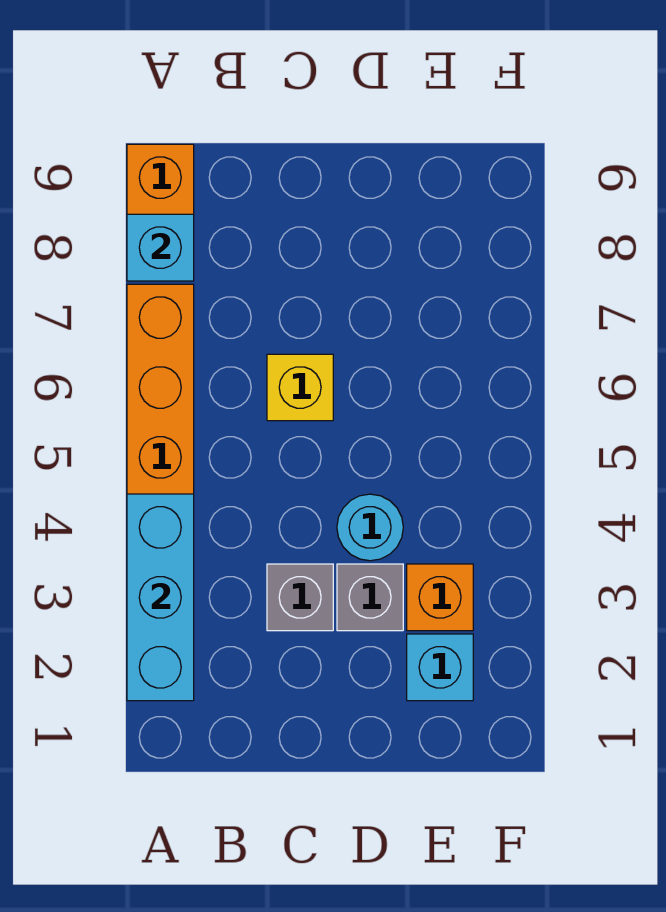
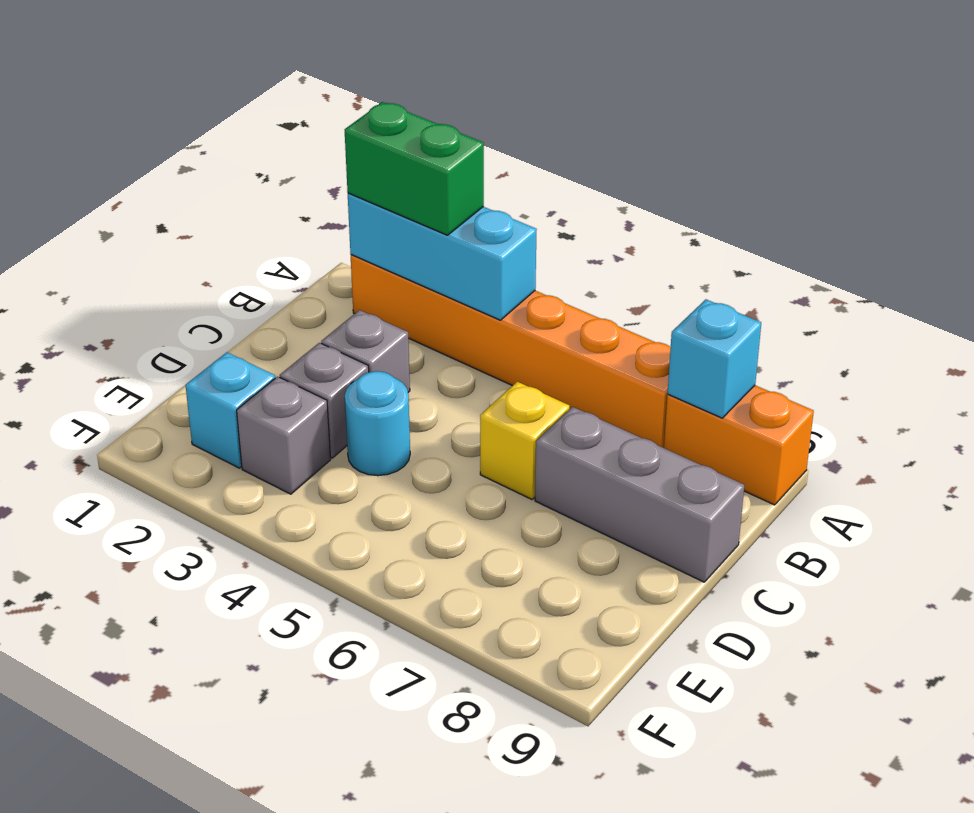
none -> green 1x2 brick [345,102,484,235]
none -> grey 1x3 brick [535,407,744,582]
orange 1x1 brick [407,564,473,631] -> grey 1x1 brick [237,377,331,494]

